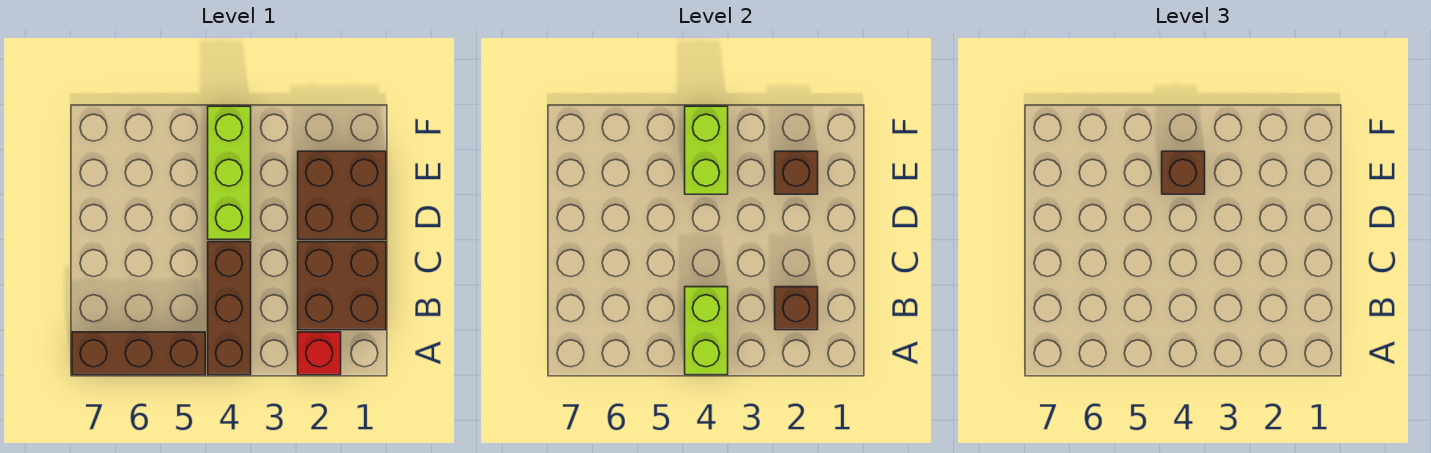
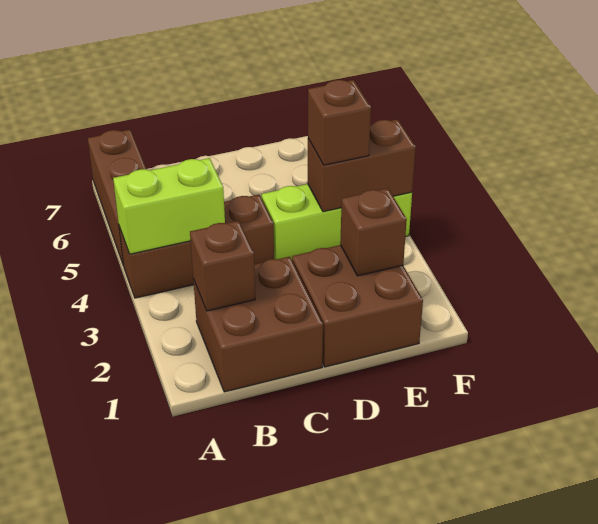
red 1x1 brick [298,332,341,375] -> none
lime 1x2 brick [685,106,728,194] -> brown 1x2 brick [308,119,416,212]

